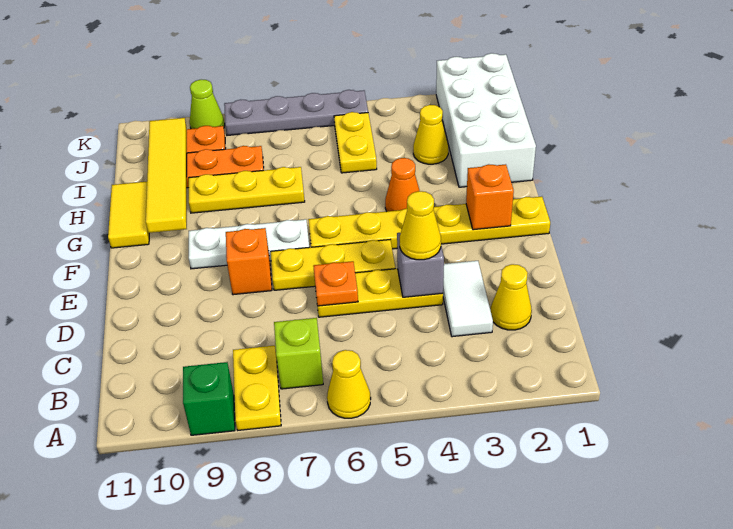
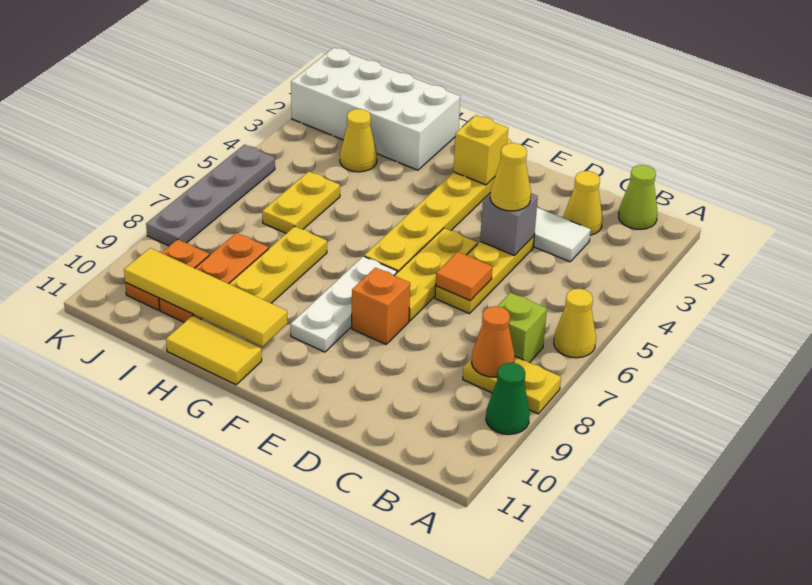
green 1x1 brick [183,362,235,435] -> green 1x1 cone [486,363,530,435]
orange 1x1 plate [313,261,358,306] -> orange 1x1 tile [436,252,492,301]
orange 1x1 brick [466,164,514,230] -> yellow 1x1 brick [454,115,508,185]
orange 1x1 cone [385,158,420,211] -> orange 1x1 cone moved to [472,306,515,377]
yellow 1x2 plate [334,112,377,173] -> yellow 1x2 plate turned to [262,172,340,233]
lime 1x1 cone [190,80,225,129] -> lime 1x1 cone moved to [619,165,657,229]

